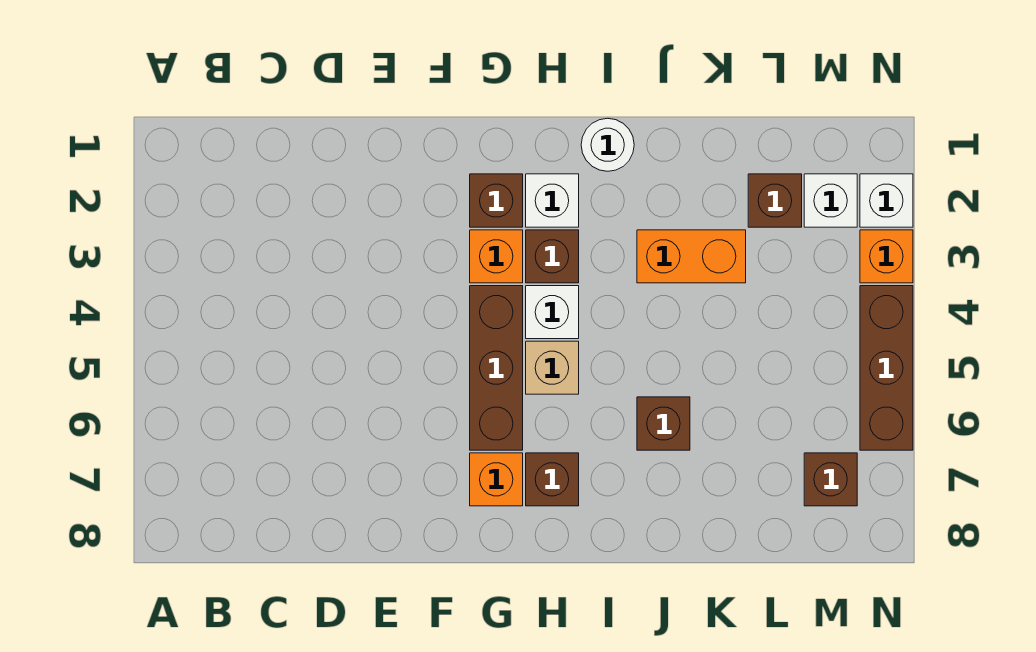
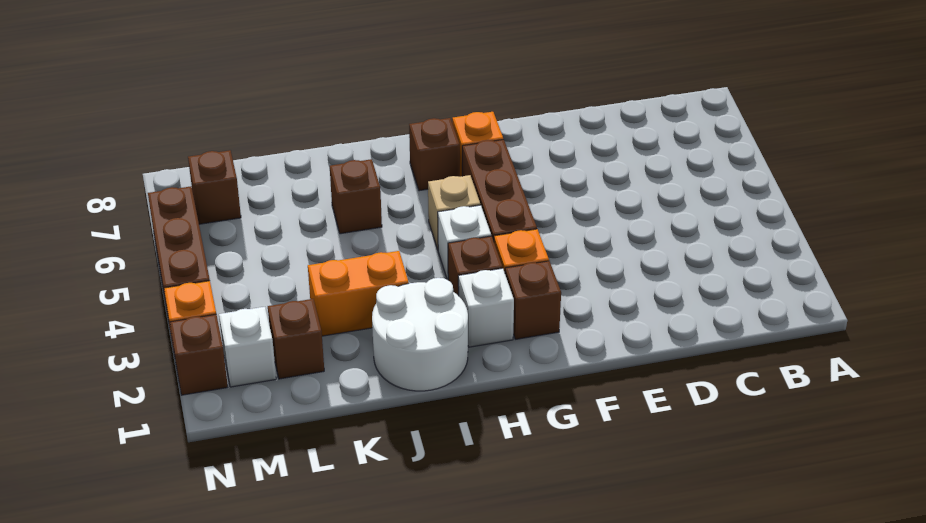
white 1x1 round brick [581,118,634,171] -> white 2x2 round brick [372,278,468,391]
white 1x1 brick [860,174,913,227] -> brown 1x1 brick [170,314,228,395]

